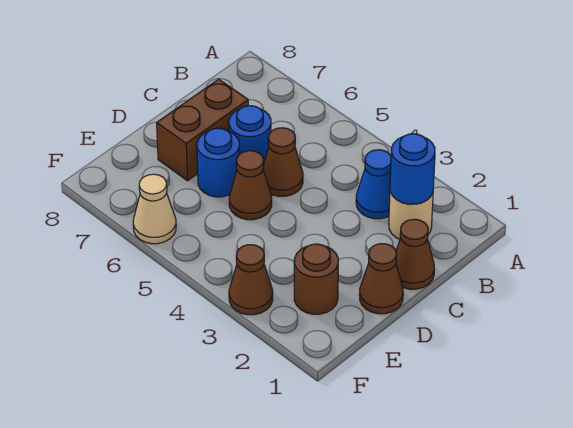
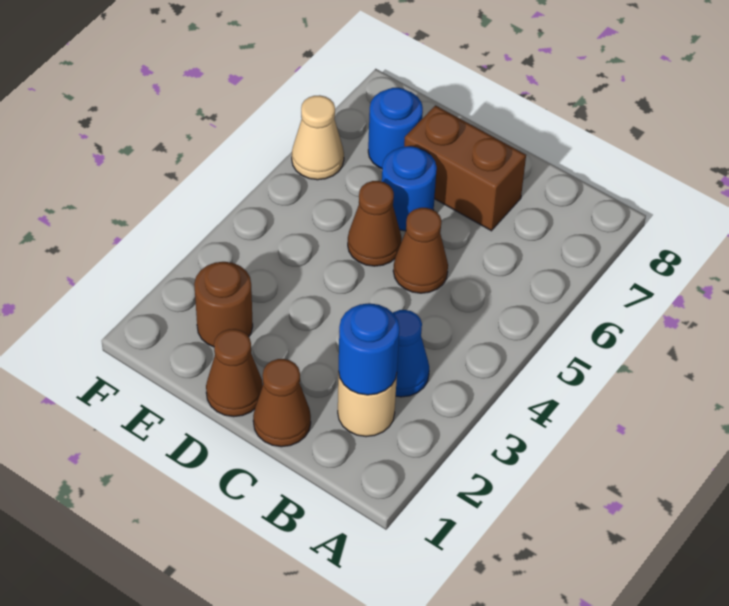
blue 1x1 round brick [229,106,271,161] -> blue 1x1 round brick moved to [368,88,423,169]
brown 1x1 cone [229,245,273,315] -> none

